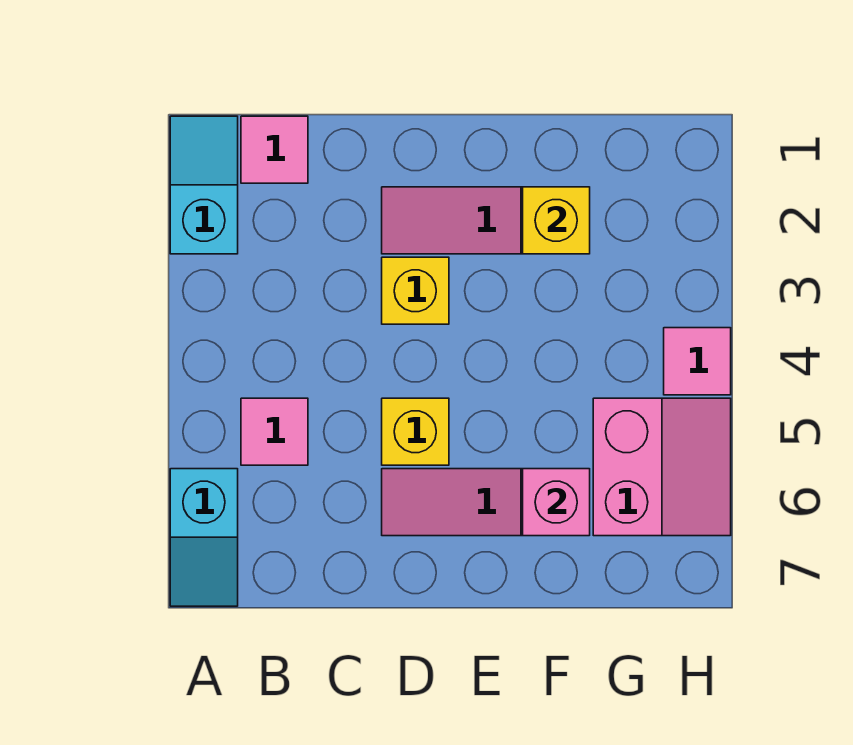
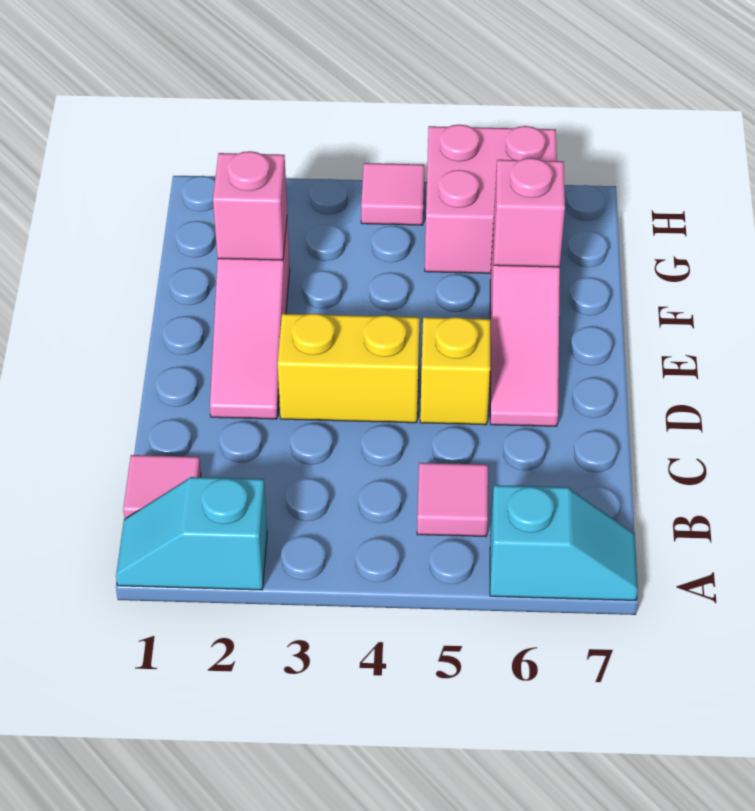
yellow 1x1 brick [382,257,449,324] -> yellow 1x2 brick [278,314,420,423]
yellow 1x1 brick [523,187,590,254] -> pink 1x1 brick [213,151,287,260]
pink 2x2 slope [593,398,731,536] -> pink 2x2 brick [425,124,557,273]

